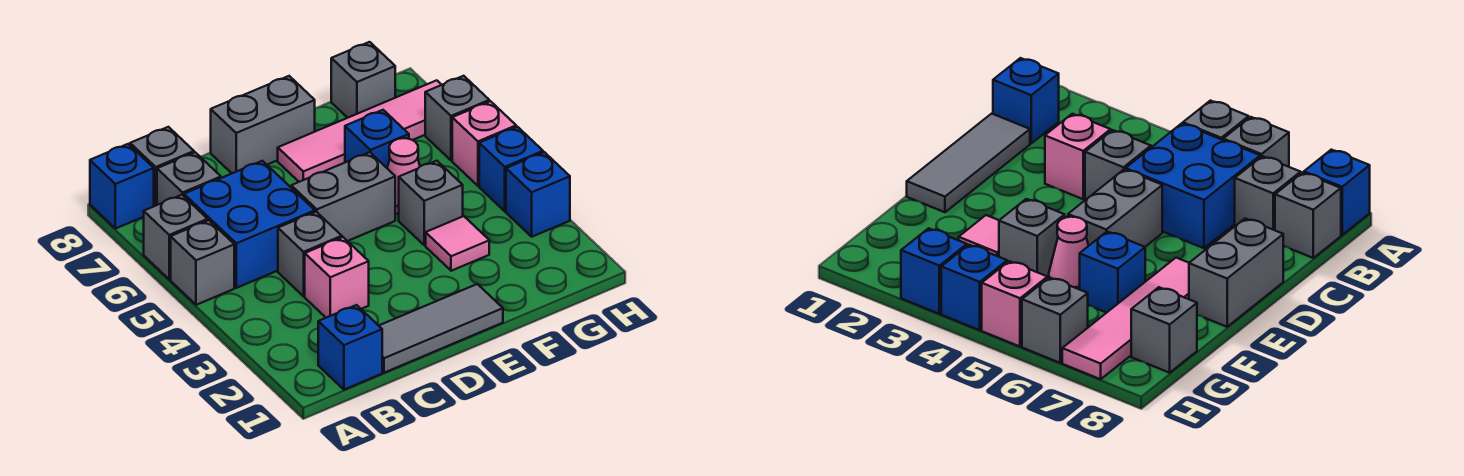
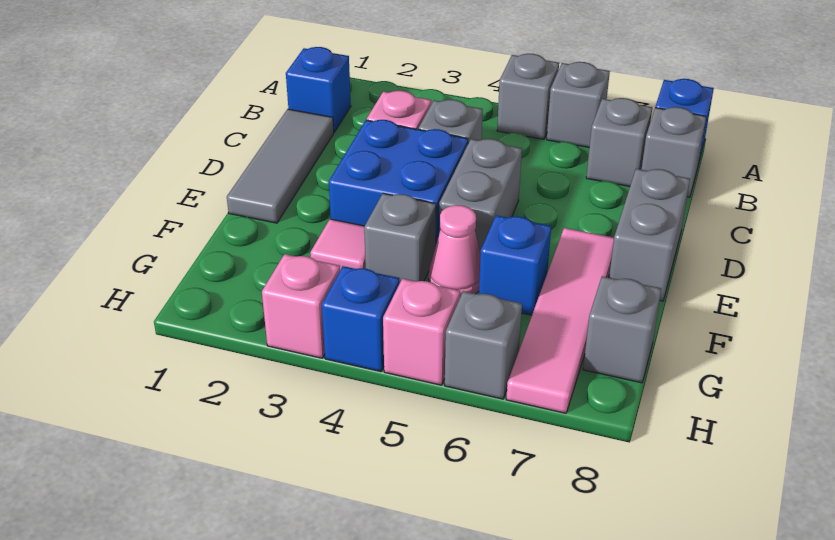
blue 2x2 brick [184,161,315,288] -> blue 2x2 brick moved to [329,120,468,247]
blue 1x1 brick [506,152,570,237] -> pink 1x1 brick [262,254,340,358]

